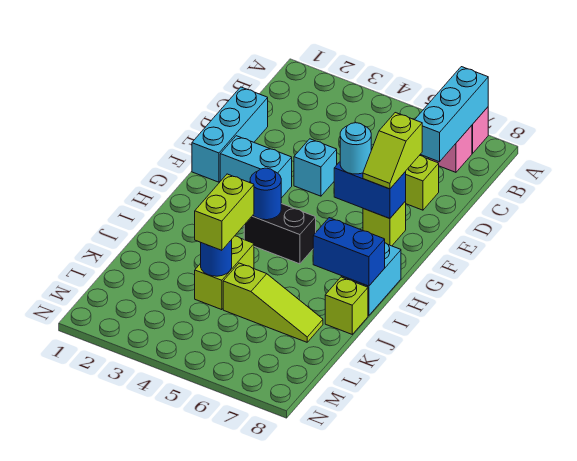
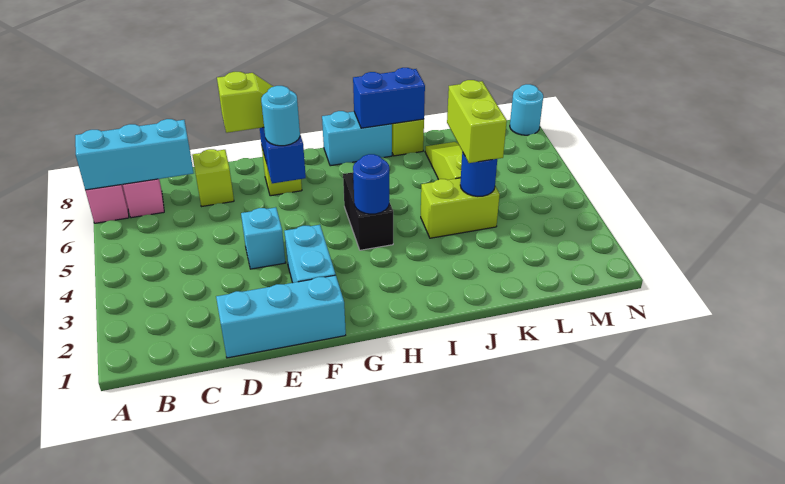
blue 1x2 brick [313,218,385,286] -> blue 1x2 brick turned to [353,68,425,128]
lime 1x2 brick [195,174,254,250] -> lime 1x2 brick turned to [447,80,507,163]
none -> cyan 1x1 round brick [510,84,543,135]

